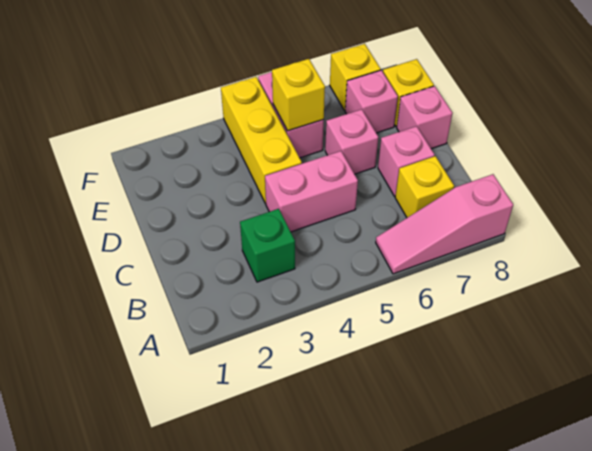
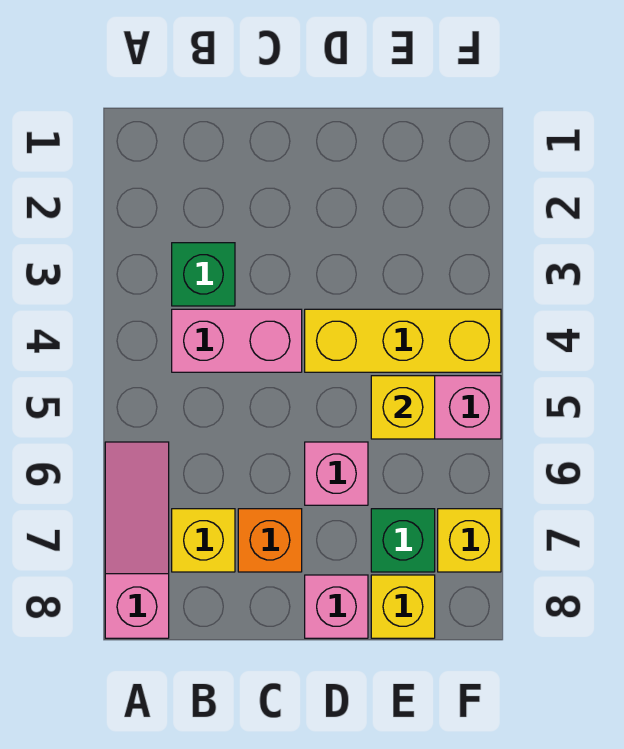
pink 1x2 brick [265,151,358,232] -> pink 1x2 brick turned to [172,309,302,372]
pink 1x1 brick [378,126,435,196] -> orange 1x1 brick [238,509,302,572]
pink 1x1 brick [345,70,398,133] -> green 1x1 brick [371,509,435,572]

